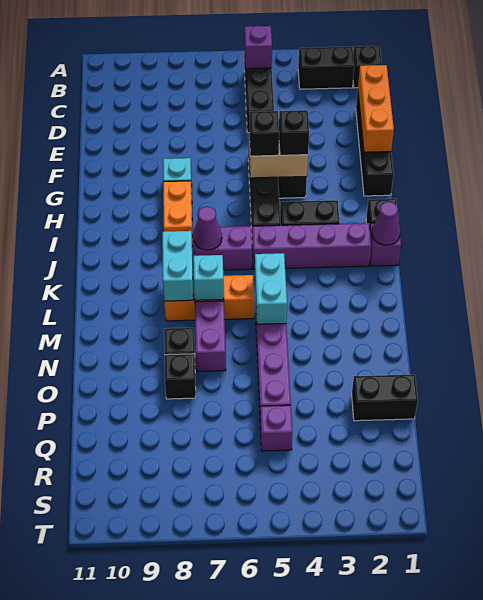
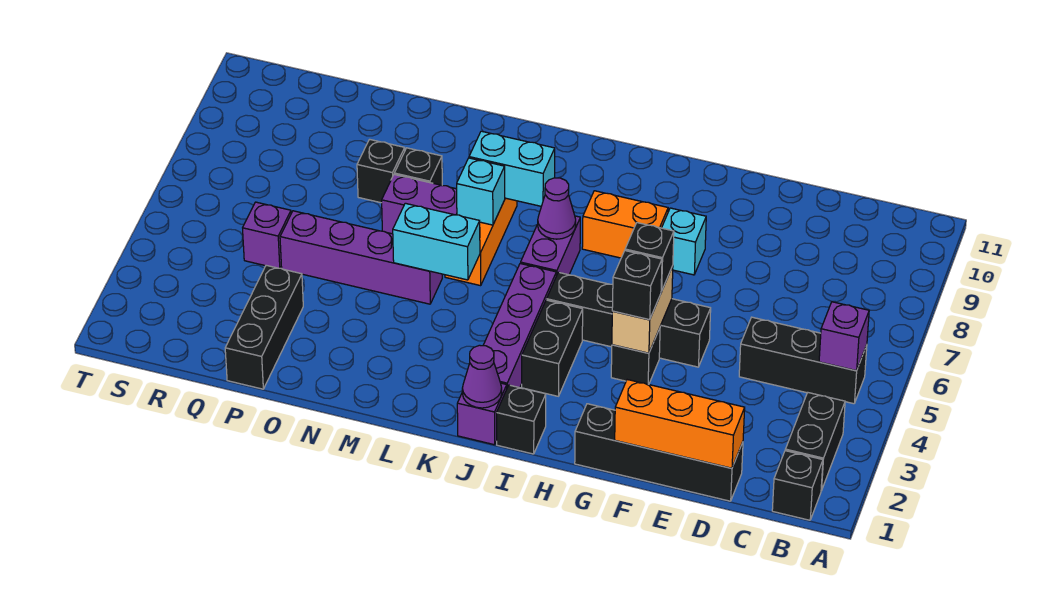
black 1x2 brick [352,374,418,421] -> black 1x3 brick [225,265,303,389]

